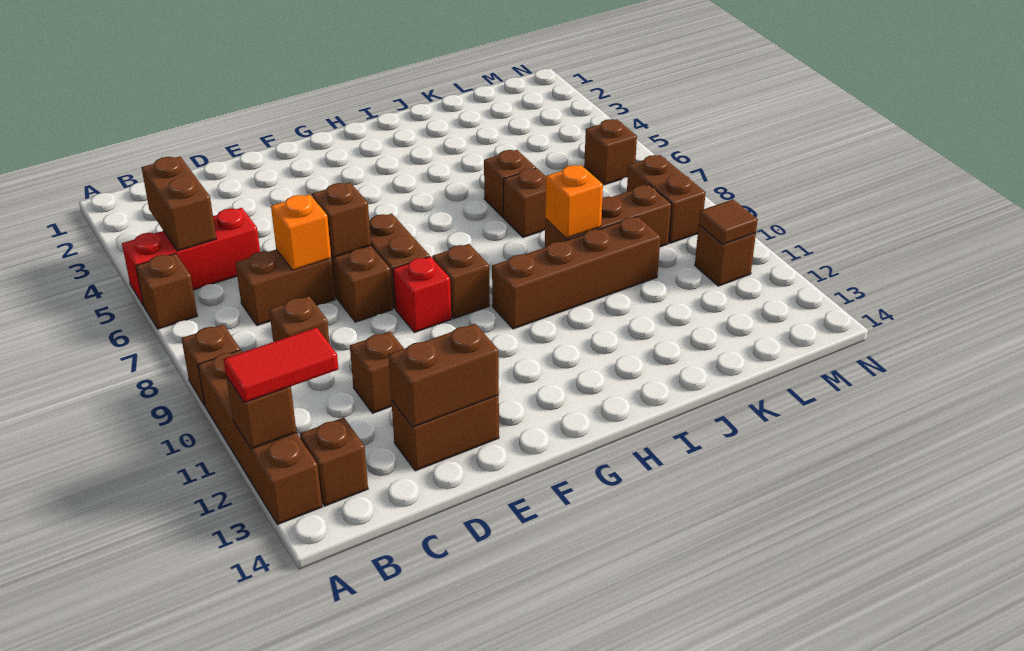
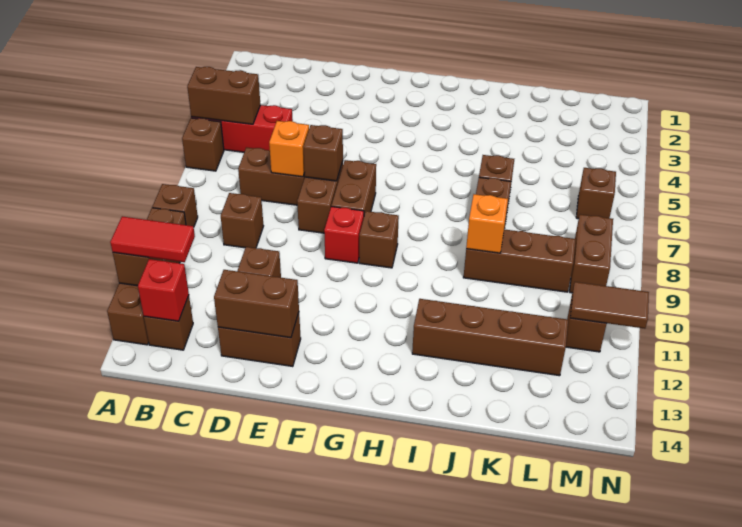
brown 1x2 brick [141,157,216,251] -> brown 1x2 brick turned to [187,67,260,124]
none -> red 1x1 brick [138,259,189,321]
brown 1x4 brick [492,216,660,329] -> brown 1x4 brick moved to [412,299,568,376]
brown 1x1 tile [699,199,758,245] -> brown 1x2 tile [570,282,649,329]

